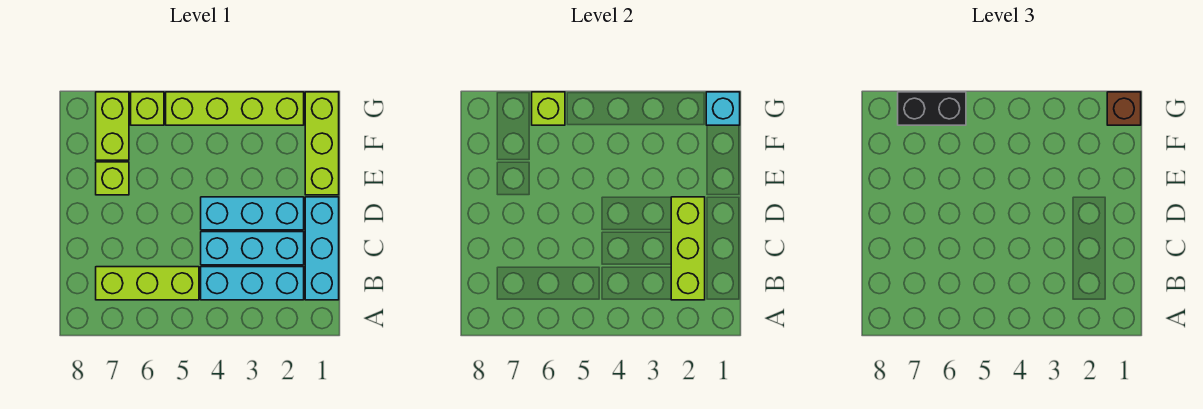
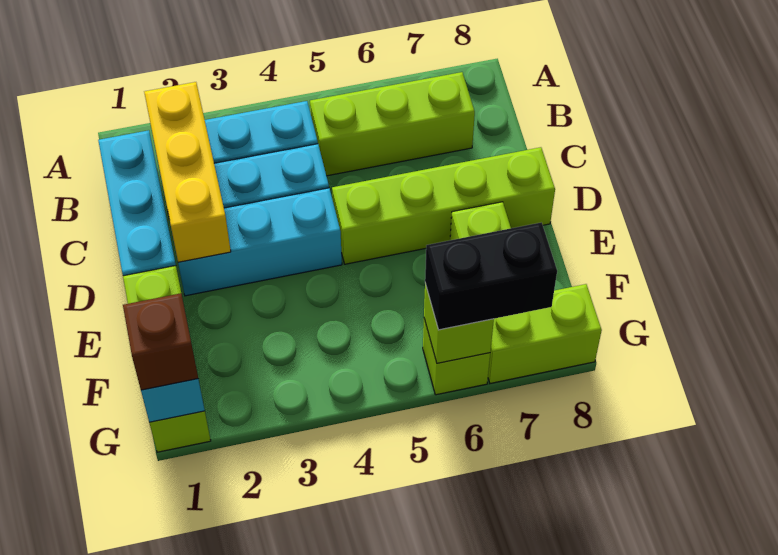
lime 1x3 brick [671,197,705,300] -> yellow 1x3 brick [144,82,231,262]
lime 1x2 brick [96,92,129,160] -> lime 1x2 brick turned to [488,284,602,383]
lime 1x4 brick [166,92,304,125] -> lime 1x4 brick moved to [332,147,555,264]

